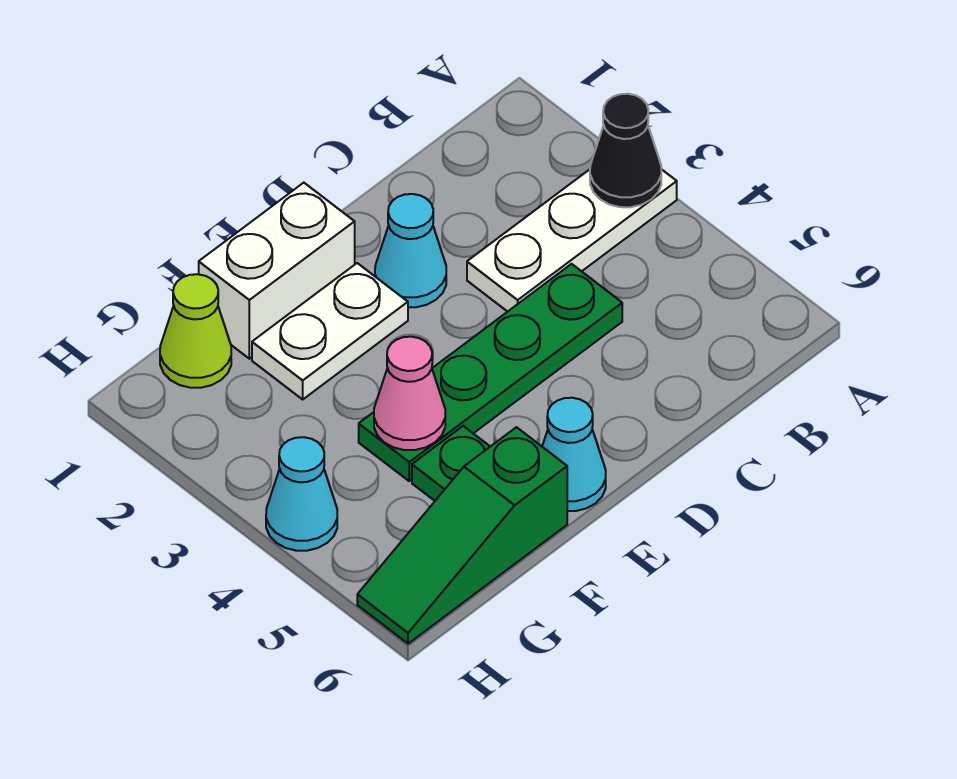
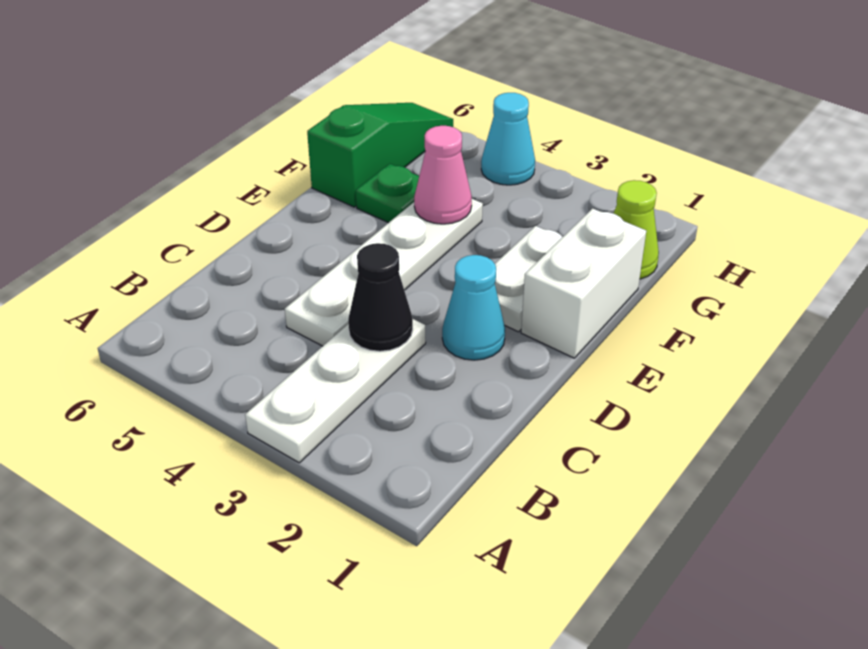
black 1x1 cone [590,94,661,207] -> black 1x1 cone moved to [348,243,413,351]
green 1x4 plate [359,264,622,481] -> white 1x4 plate [285,199,483,346]
cyan 1x1 cone [542,398,606,511] -> none

